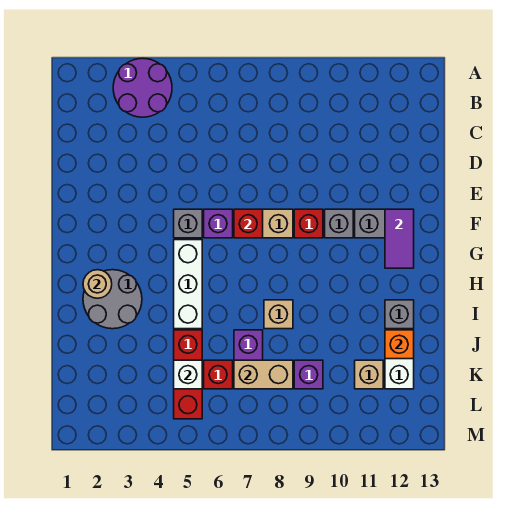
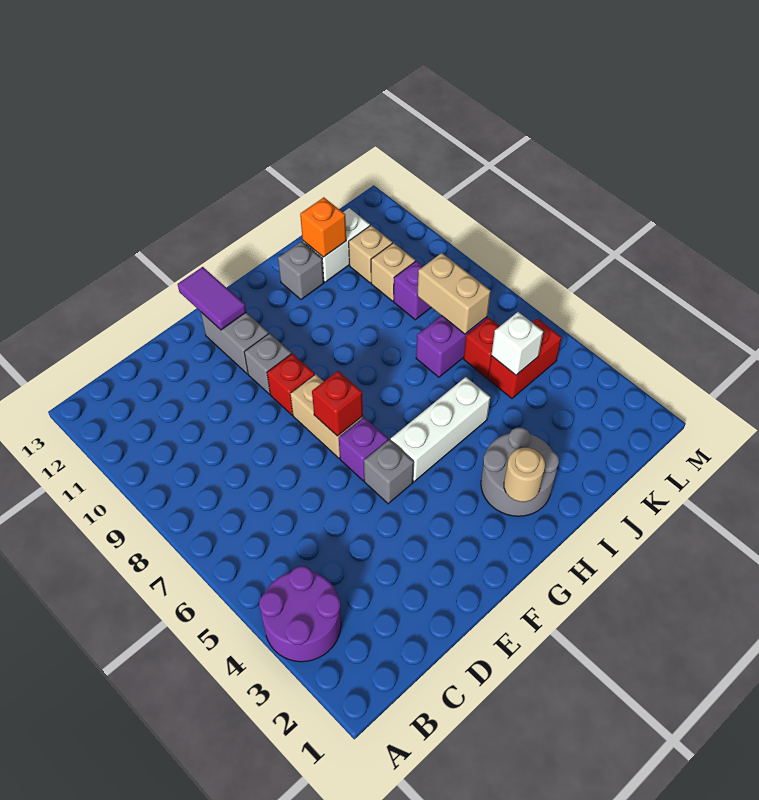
purple 1x2 tile [385,209,414,268] -> purple 1x2 tile turned to [178,267,246,330]
tan 1x1 brick [264,300,293,329] -> tan 1x1 brick moved to [371,243,415,301]
red 1x3 brick [174,330,202,419] -> red 1x2 brick [488,319,562,398]

